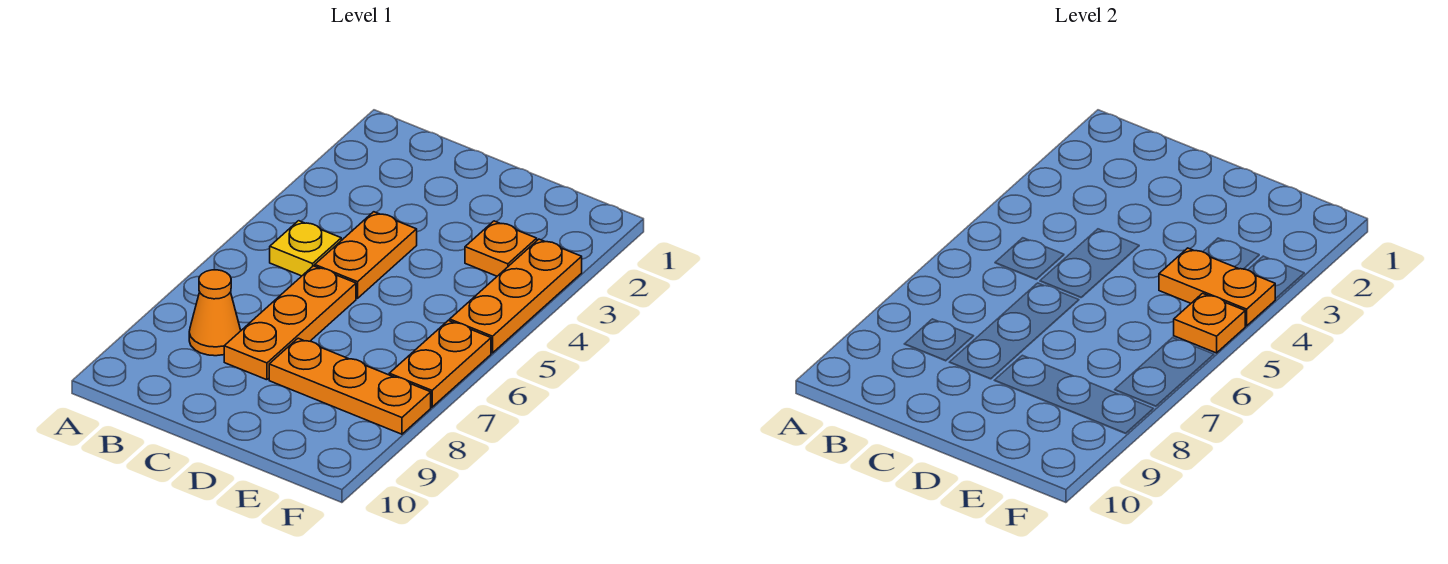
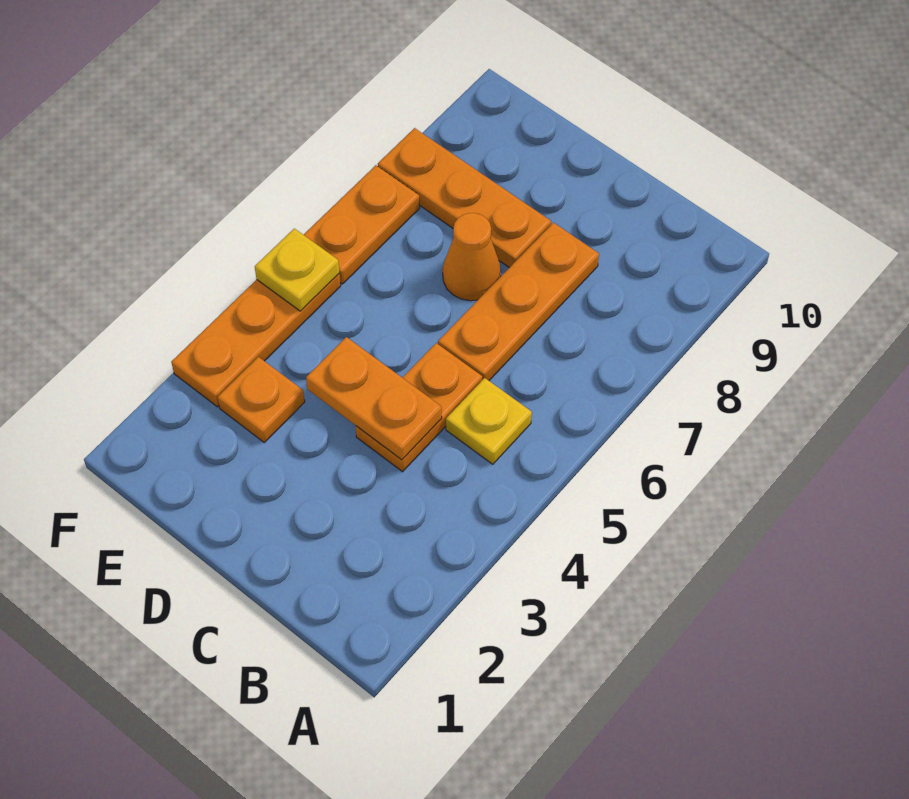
orange 1x1 cone [189,270,241,356] -> orange 1x1 cone moved to [443,213,501,301]
orange 1x2 plate [1159,248,1275,326] -> orange 1x2 plate moved to [306,337,442,460]
orange 1x1 plate [1174,293,1245,353] -> yellow 1x1 plate [255,228,339,311]

